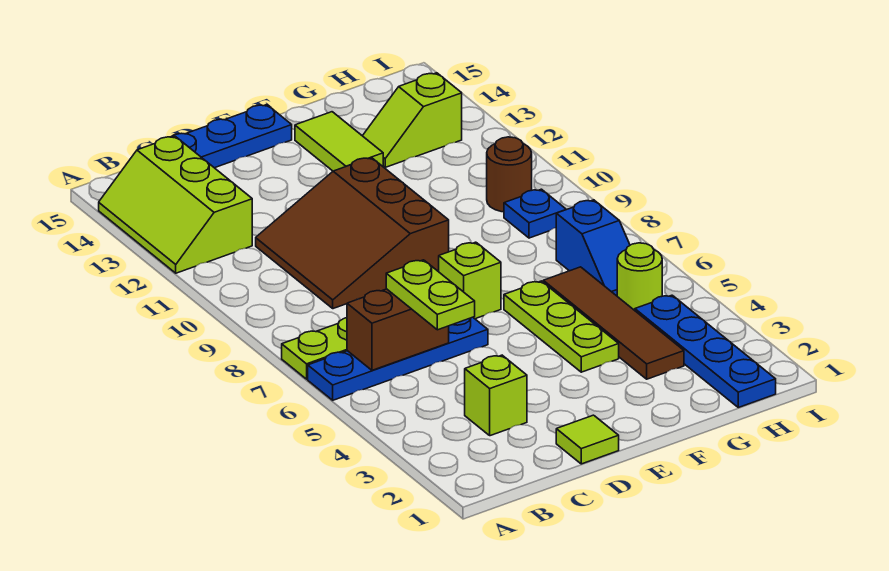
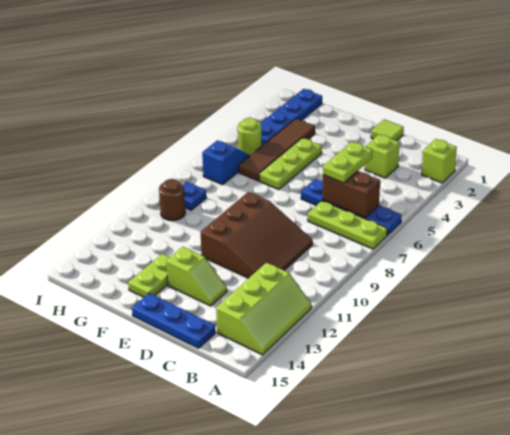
lime 1x1 brick [439,242,501,319] -> lime 1x1 brick moved to [422,139,457,183]
lime 1x2 tile [295,112,383,171] -> lime 1x2 plate [128,254,170,297]
lime 1x2 slope [363,73,462,167] -> lime 1x2 slope moved to [166,247,227,306]

